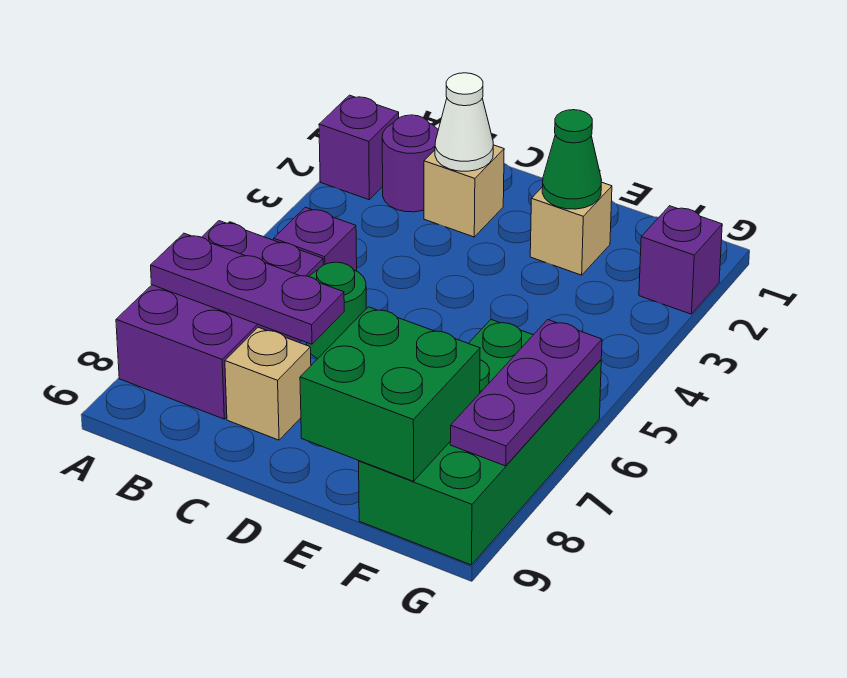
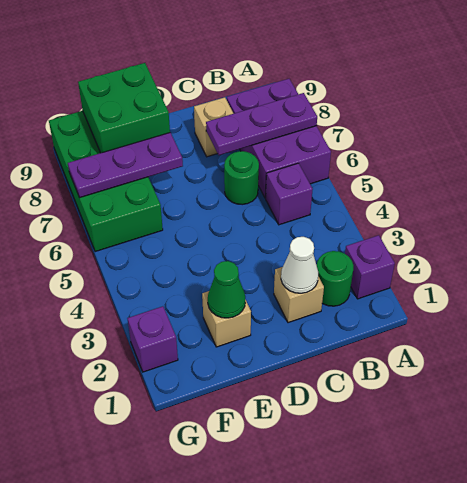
purple 1x1 round brick [382,115,438,212] -> green 1x1 round brick [317,251,353,306]
purple 1x3 plate [450,320,602,466] -> purple 1x3 plate turned to [68,133,183,198]

